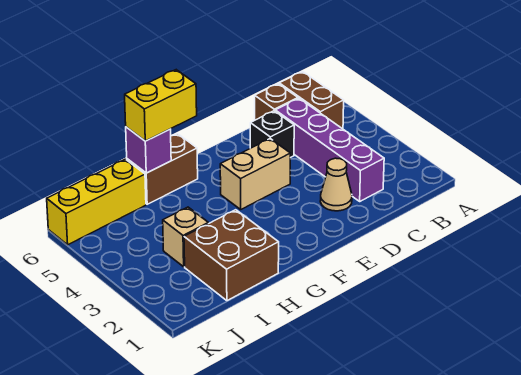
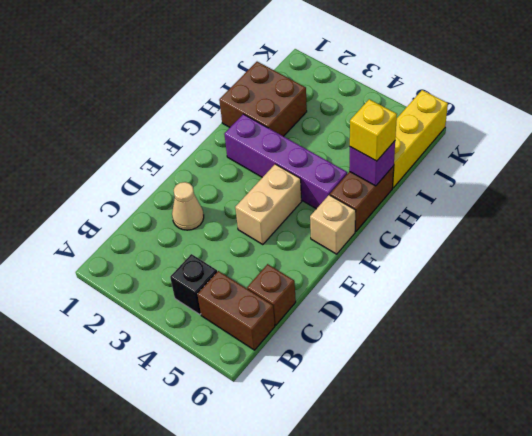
purple 1x4 brick [275,98,384,201] -> purple 1x4 brick moved to [224,114,347,209]
black 1x1 brick [250,111,294,158] -> black 1x1 brick moved to [170,254,217,315]
yellow 1x2 brick [125,70,197,141] -> yellow 1x1 brick [350,99,397,161]
tan 1x1 brick [163,207,208,267] -> tan 1x1 brick moved to [310,195,356,254]

